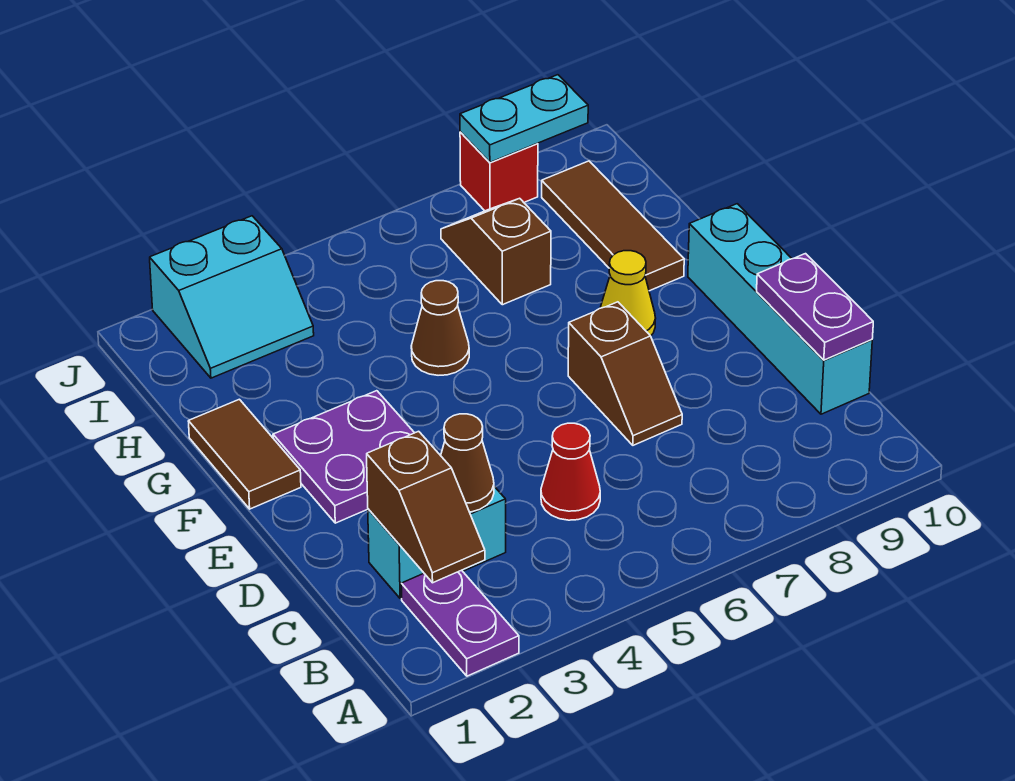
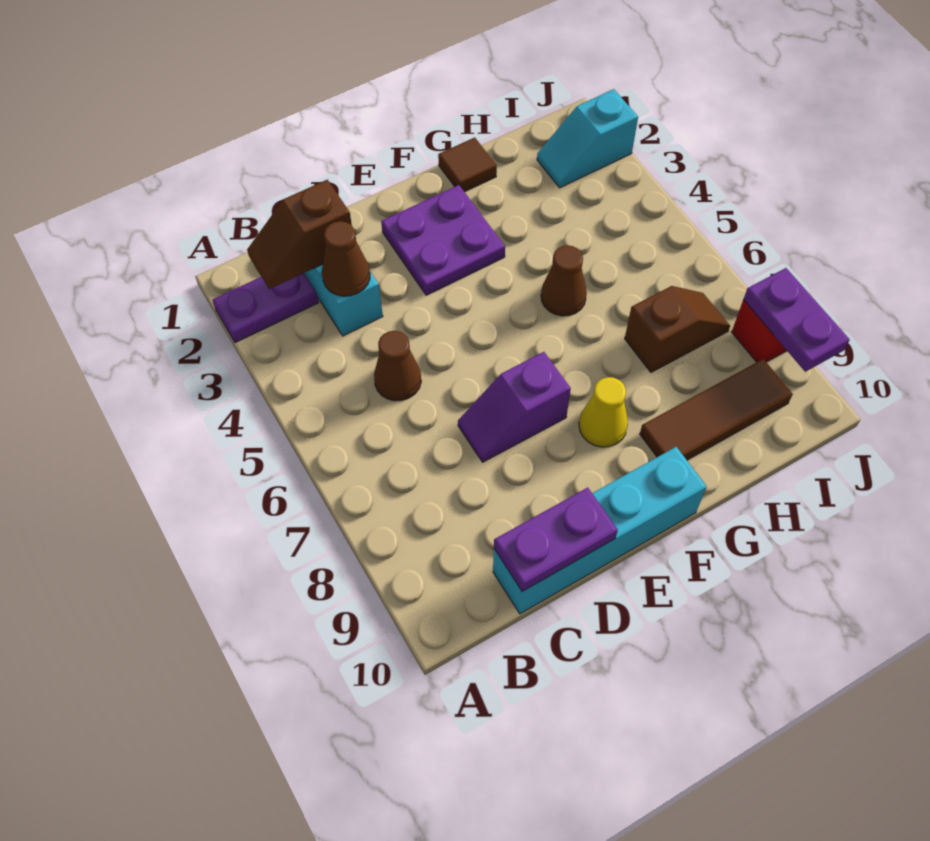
red 1x1 cone [541,423,600,520] -> brown 1x1 cone [374,331,421,401]
brown 1x2 slope [568,302,682,445] -> purple 1x2 slope [458,352,571,462]
brown 1x2 tile [188,399,301,509] -> brown 1x1 tile [438,138,497,192]
cyan 2x2 slope [150,216,314,378] -> cyan 1x2 slope [537,89,638,188]
cyan 1x2 plate [460,75,588,162] -> purple 1x2 plate [743,268,850,372]

